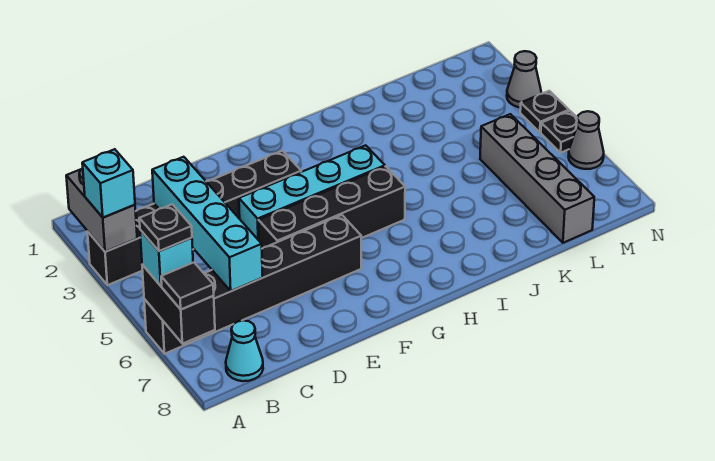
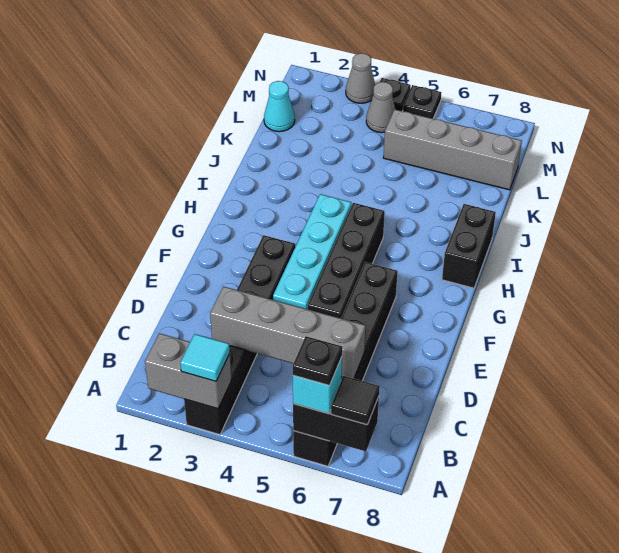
cyan 1x1 brick [82,149,135,218] -> cyan 1x1 tile [180,334,230,381]
cyan 1x1 cone [226,320,263,381] -> cyan 1x1 cone moved to [264,81,295,132]
cyan 1x4 brick [152,157,263,291] -> grey 1x4 brick [210,286,366,379]
none -> black 1x2 brick [442,204,496,288]
grey 1x1 cone [568,111,604,169] -> grey 1x1 cone moved to [366,82,395,133]

